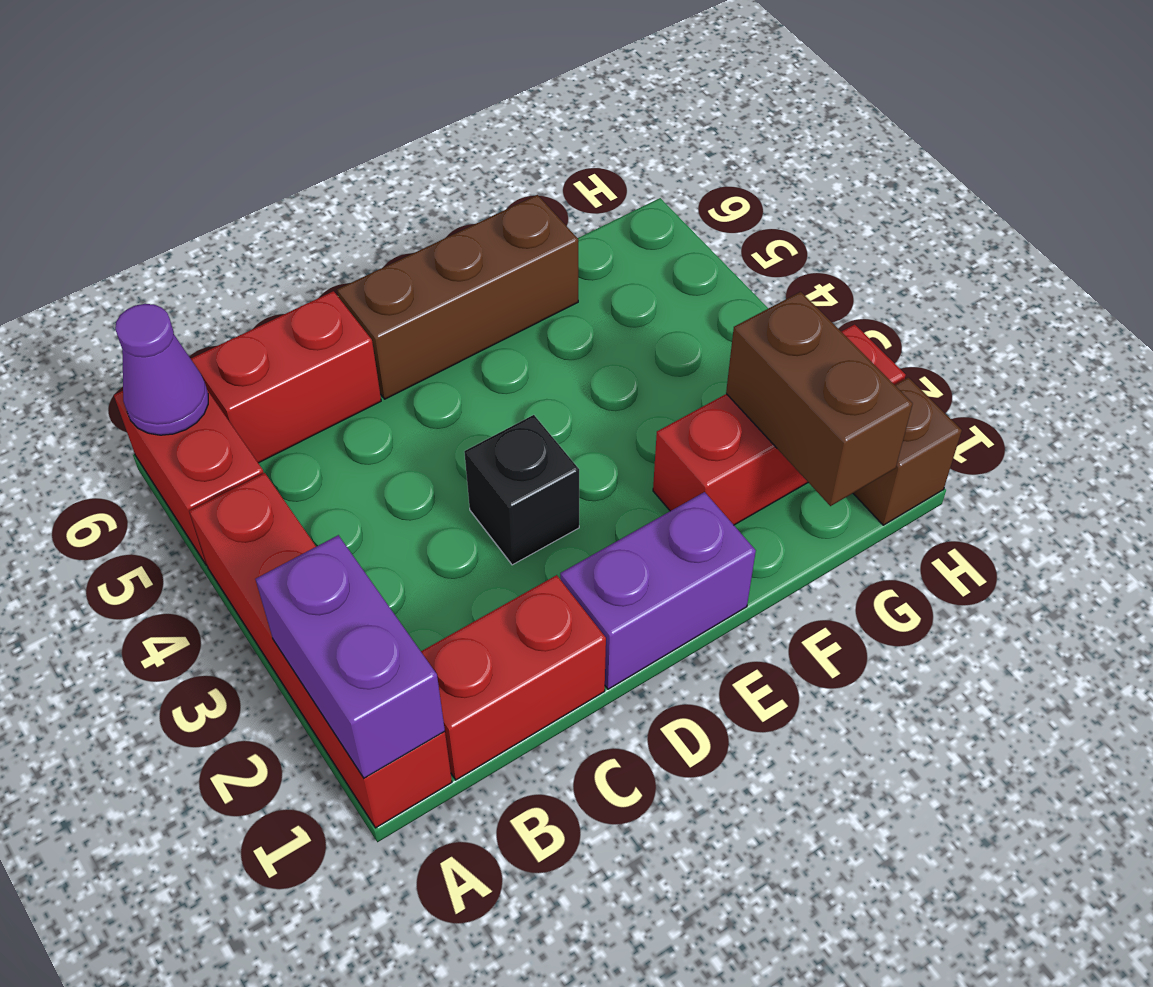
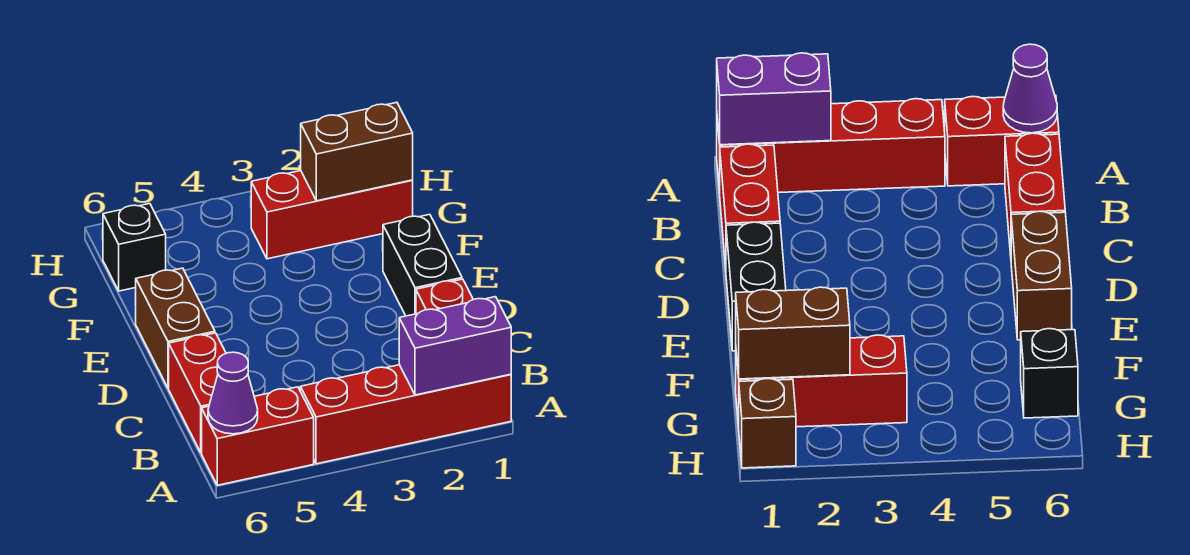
purple 1x2 brick [560,492,756,689] -> black 1x2 brick [383,214,462,316]
black 1x1 brick [464,415,579,565] -> black 1x1 brick moved to [103,204,166,291]
brown 1x3 brick [337,195,578,399] -> brown 1x2 brick [136,268,215,388]
red 1x3 brick [653,324,906,525] -> red 1x3 brick turned to [251,171,413,259]

